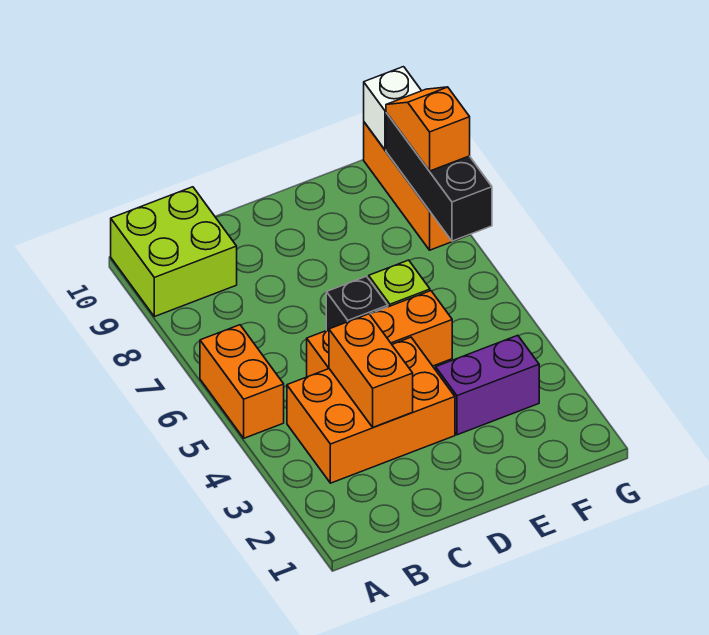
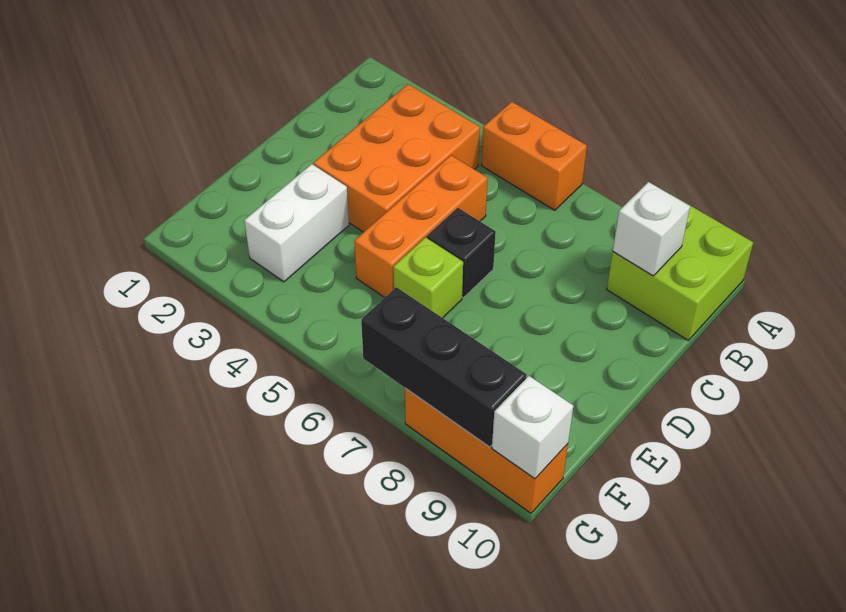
none -> white 1x1 brick [613,182,690,276]
orange 1x2 brick [329,314,413,427] -> none
purple 1x2 brick [436,335,539,435] -> white 1x2 brick [244,164,349,282]
orange 1x2 slope [386,87,470,171] -> none

